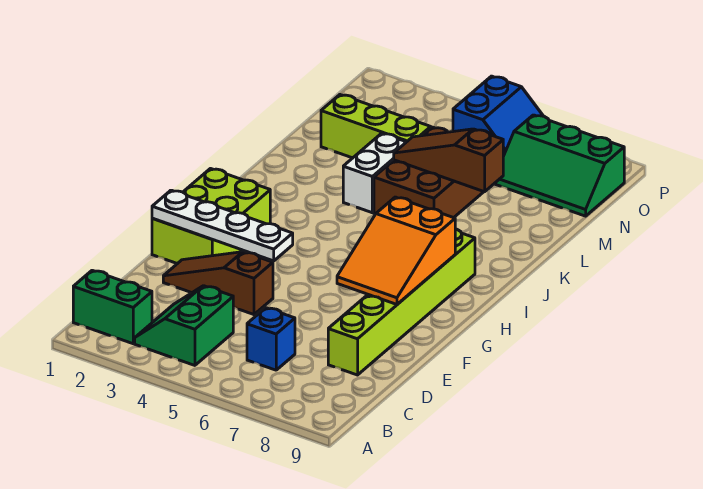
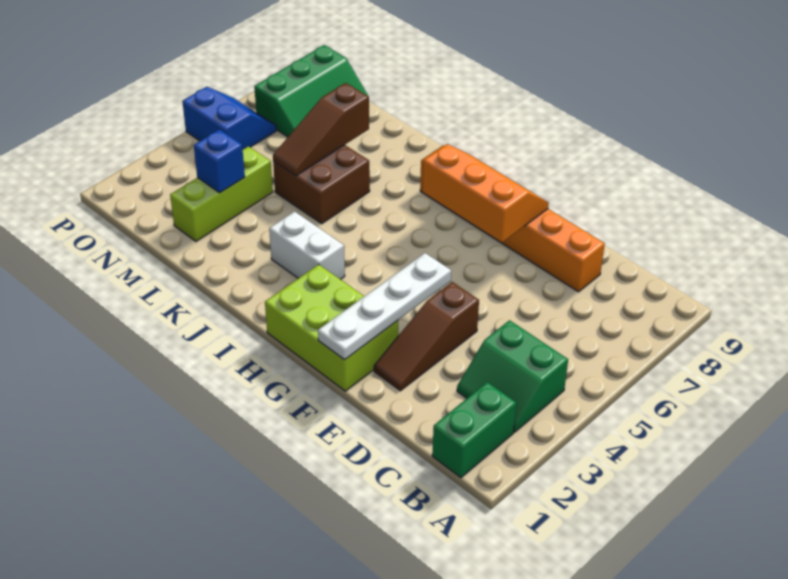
blue 1x1 brick [247,308,295,370] -> blue 1x1 brick moved to [194,130,245,193]
lime 1x6 brick [328,229,475,375] -> orange 1x6 brick [420,145,605,292]
orange 2x3 slope [337,197,455,304] -> orange 2x3 slope turned to [423,144,549,243]
white 1x2 brick [343,133,406,213] -> white 1x2 brick moved to [269,212,345,280]
brown 2x3 brick [374,127,483,218] -> brown 2x2 brick [273,145,370,224]

